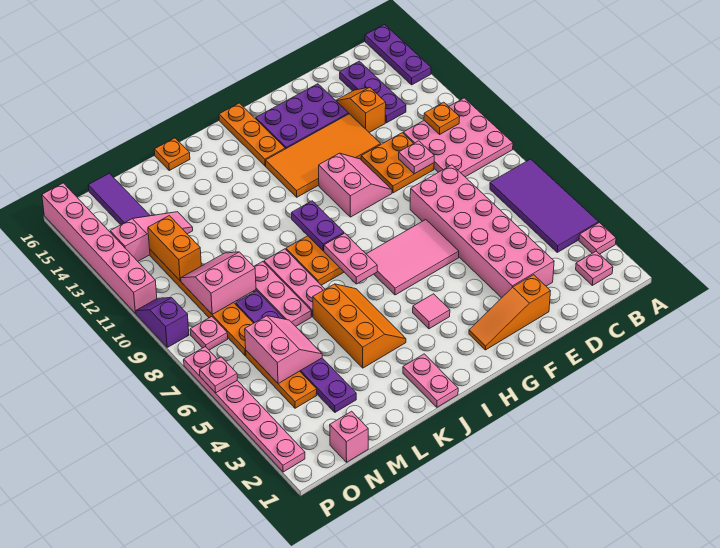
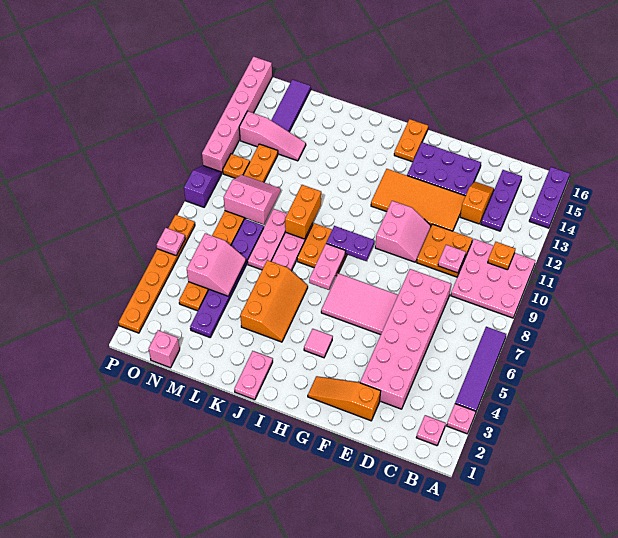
purple 2x4 tile [490,159,598,252] -> purple 1x4 tile [455,327,506,411]
orange 1x3 plate [219,103,285,166] -> orange 1x2 plate [394,119,428,162]
purple 1x2 plate [292,201,344,251] -> purple 1x2 plate turned to [326,226,374,261]
orange 1x1 plate [154,138,190,170] -> orange 1x1 plate moved to [223,154,250,178]
orange 1x2 brick [148,216,201,281] -> orange 1x2 brick moved to [285,185,321,239]
pink 1x1 plate [190,317,228,350] -> none
pink 1x6 plate [184,347,305,472] -> orange 1x6 plate [119,215,195,333]

